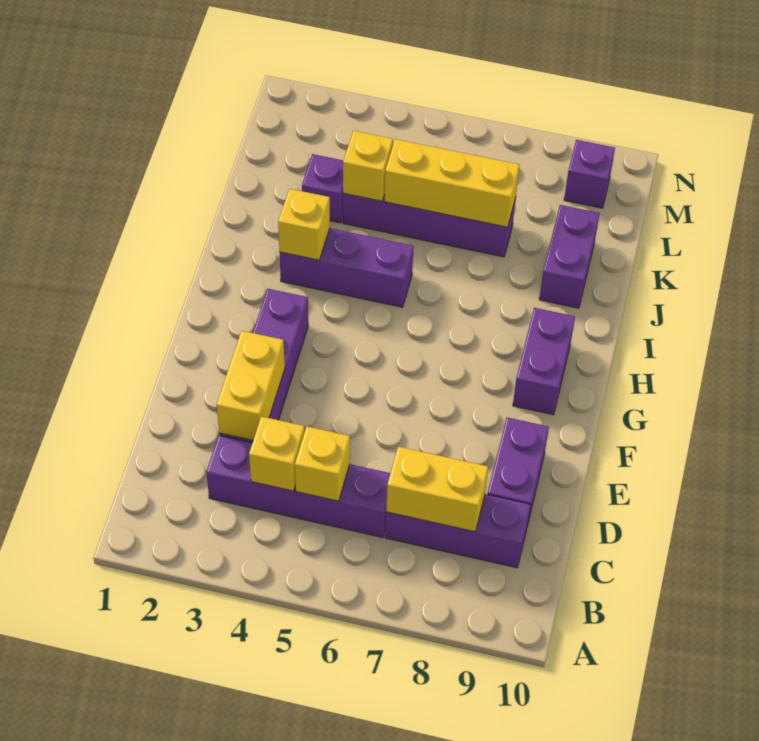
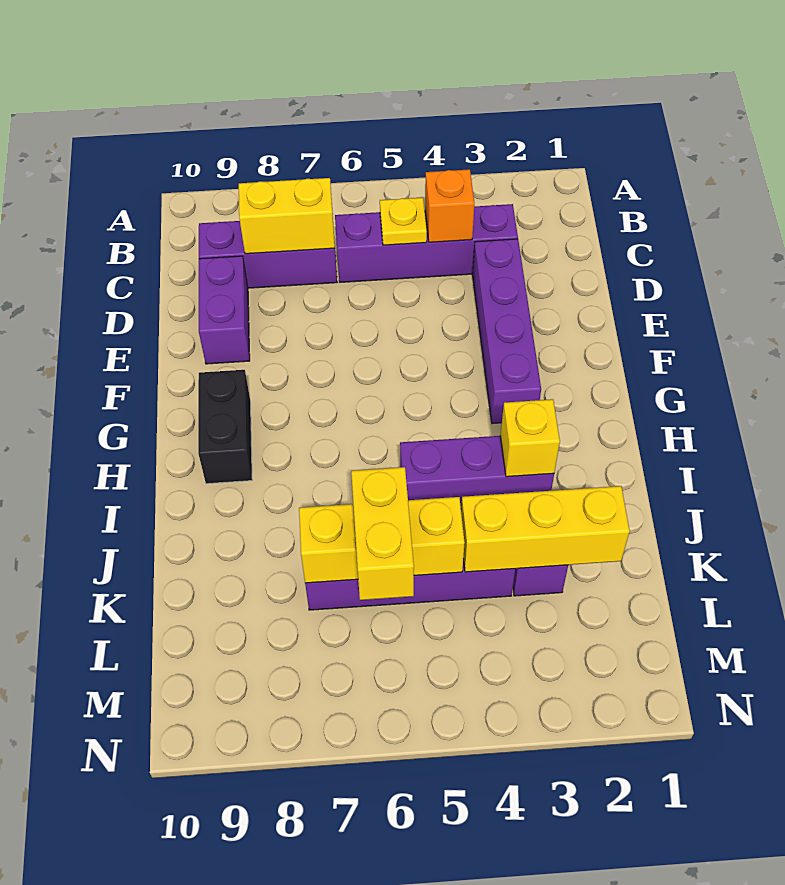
yellow 1x1 brick [249,416,305,491] -> orange 1x1 brick [425,169,474,242]
yellow 1x1 brick [295,427,350,501] -> yellow 1x1 plate [380,197,427,245]
yellow 1x2 brick [217,331,285,440] -> yellow 1x2 brick moved to [351,467,414,600]
purple 1x2 brick [513,308,575,415] -> black 1x2 brick [198,370,252,484]
purple 1x2 brick [539,205,600,308] -> none
yellow 1x1 brick [343,131,393,201] -> yellow 1x3 brick [461,486,630,572]
purple 1x1 brick [564,140,615,208] -> none

